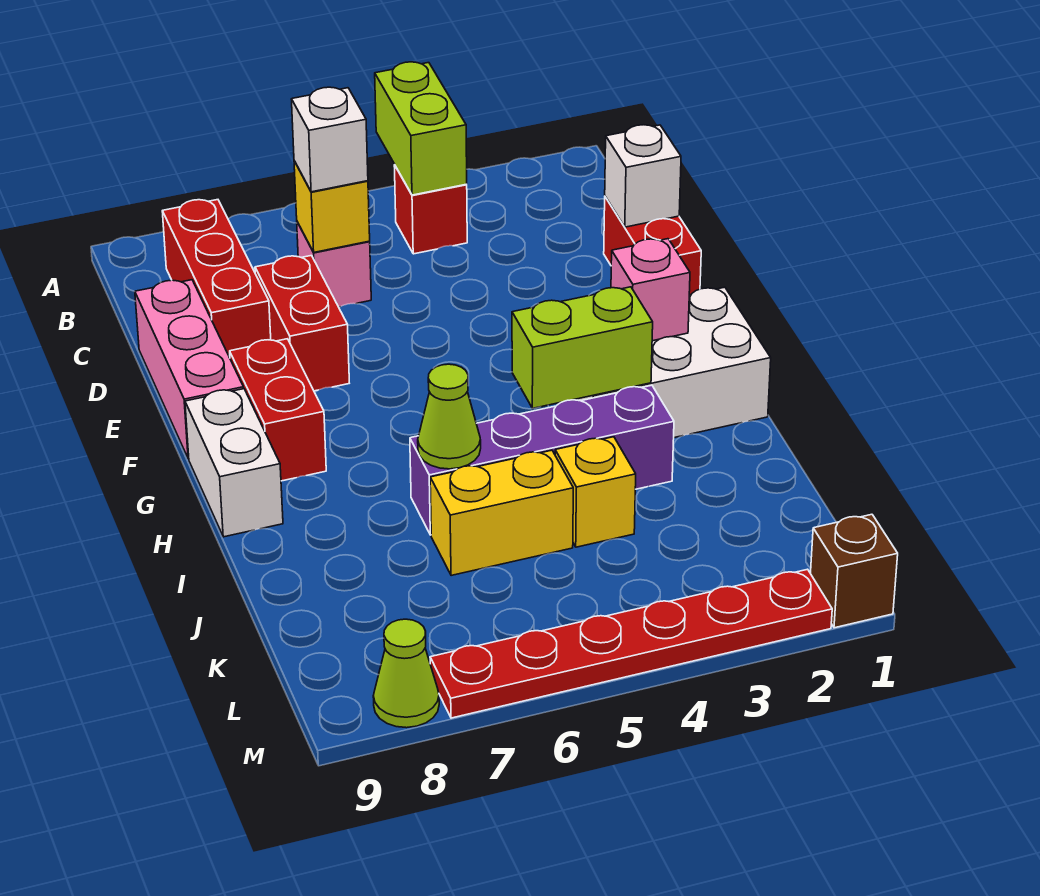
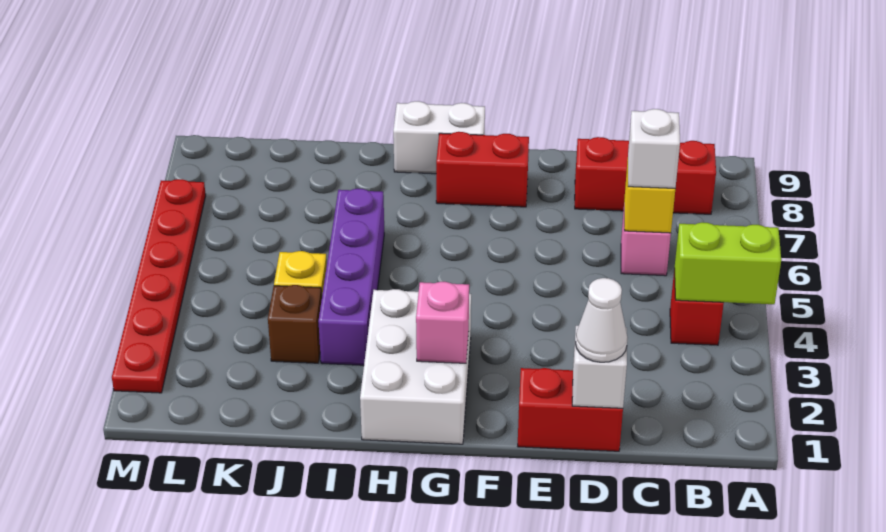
none -> white 1x1 cone [575,278,628,362]
red 1x2 brick [255,256,349,391] -> none
pink 1x3 brick [135,280,244,459] -> none
lime 1x2 brick [512,287,653,409] -> none
lime 1x1 cone [418,364,481,469] -> none
yellow 1x2 brick [430,450,573,576] -> none
brown 1x1 brick [810,514,898,628] -> brown 1x1 brick moved to [268,285,322,363]
lime 1x1 cone [373,619,439,728] -> none

